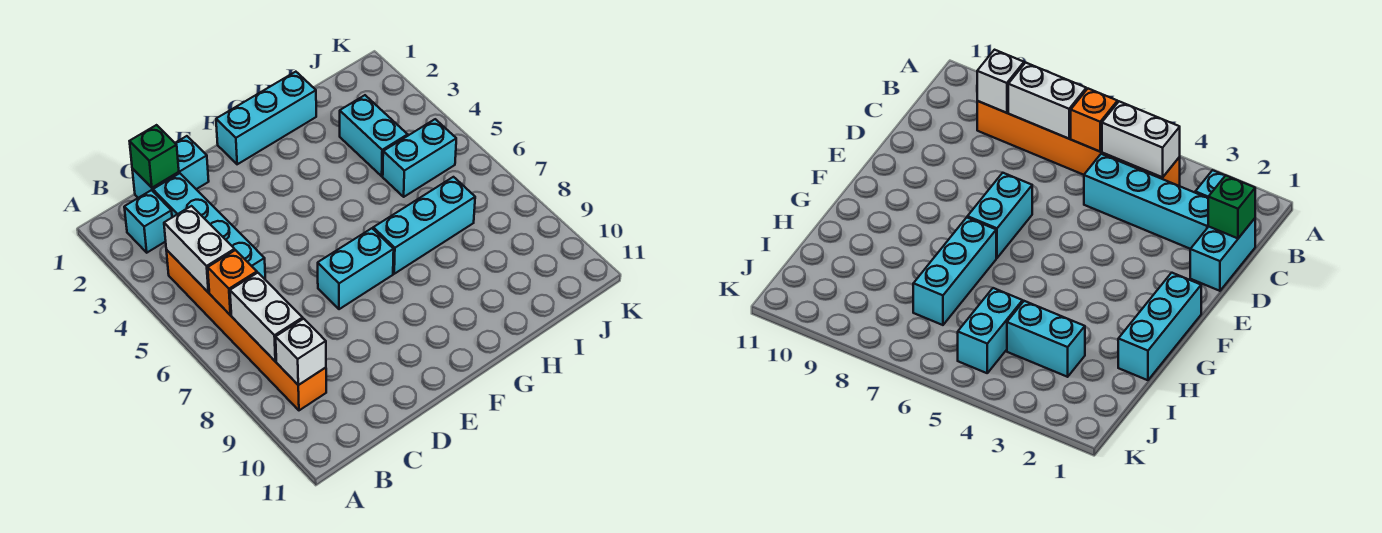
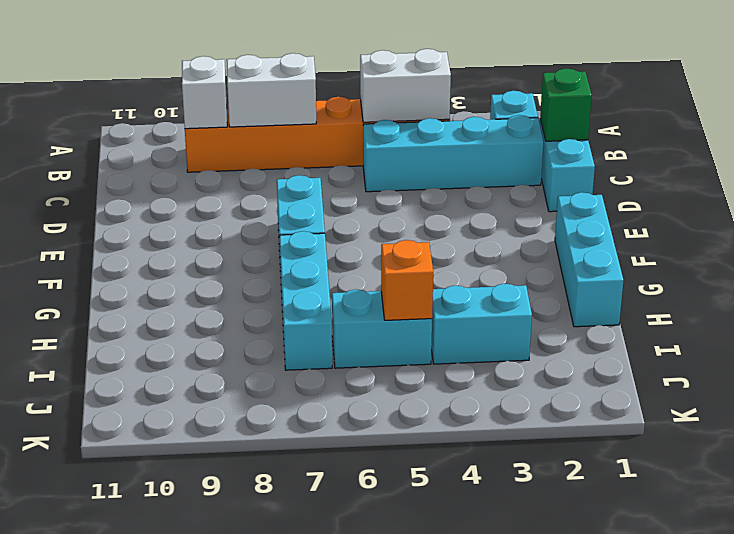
orange 1x1 brick [208,250,257,315] -> orange 1x1 brick moved to [381,240,433,320]
cyan 1x2 brick [383,119,456,197] -> cyan 1x2 brick turned to [332,289,432,368]

